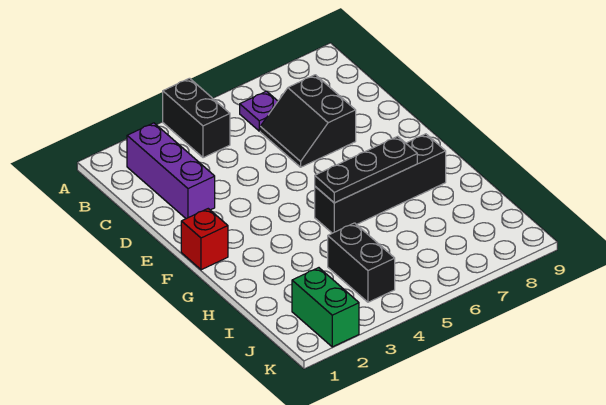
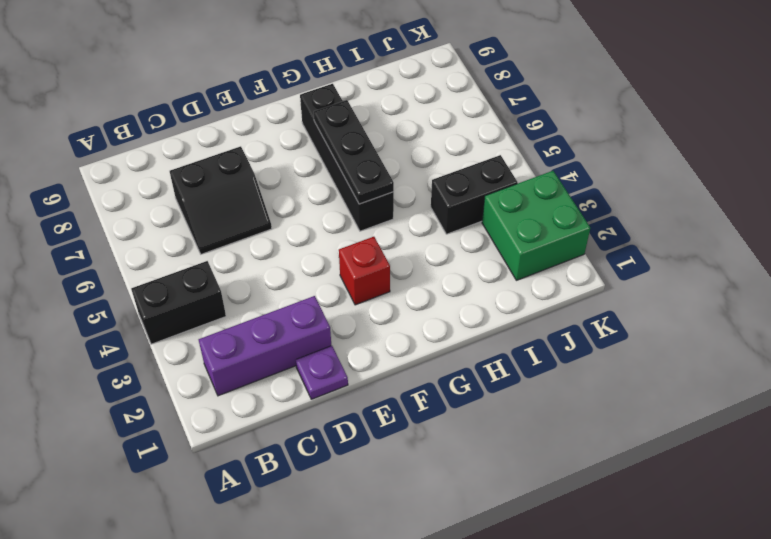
purple 1x1 plate [240,91,278,131] -> purple 1x1 plate moved to [296,346,348,399]
red 1x1 brick [181,209,228,270] -> red 1x1 brick moved to [339,236,390,305]
green 1x2 brick [292,268,359,347] -> green 2x2 brick [482,171,590,280]

